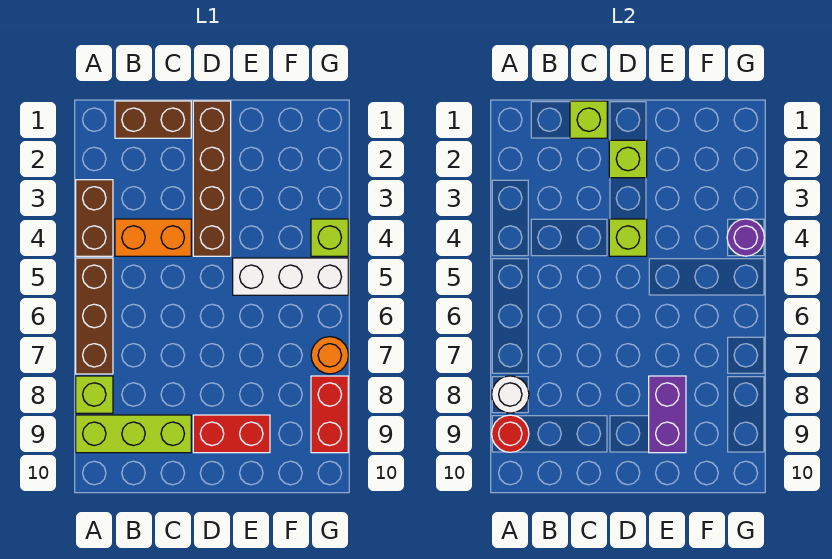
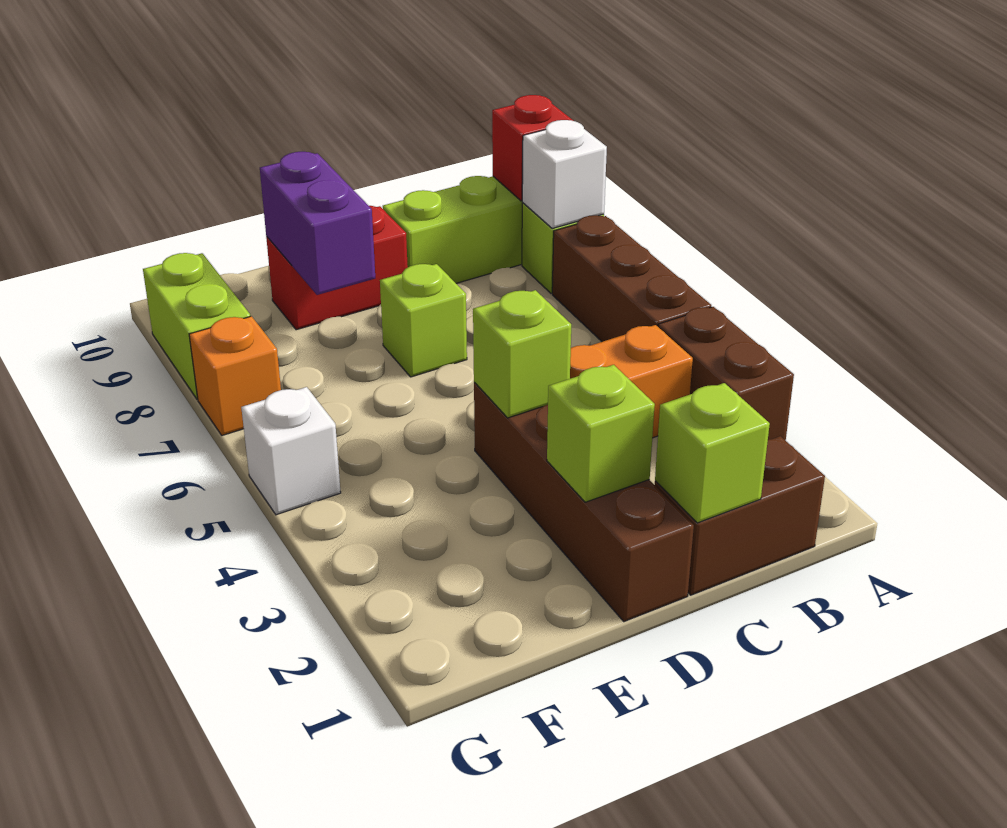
white 1x1 round brick [492,376,529,413] -> white 1x1 brick [522,120,607,229]
red 1x1 round brick [492,415,529,452] -> red 1x1 brick [492,95,573,201]
white 1x3 brick [233,258,348,295] -> white 1x1 brick [241,387,341,515]
lime 1x1 brick [311,219,348,256] -> lime 1x1 brick moved to [380,264,467,377]
purple 1x1 round brick [727,219,764,256] -> none
orange 1x1 round brick [311,337,348,374] -> orange 1x1 brick [189,316,281,435]
red 1x2 brick [311,376,348,453] -> lime 1x2 brick [143,253,250,399]

